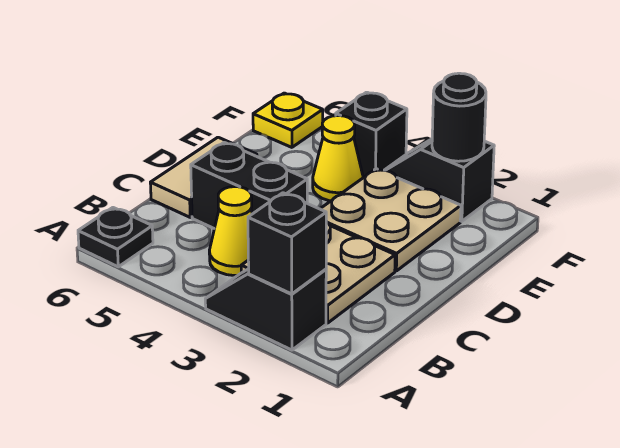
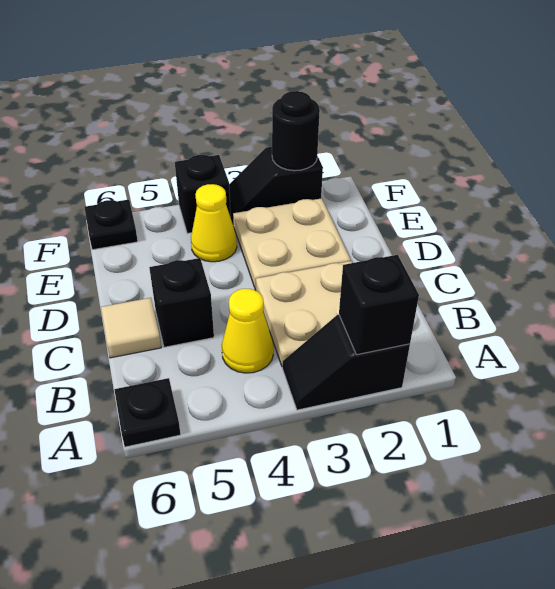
black 1x2 brick [191,142,307,229] -> black 1x1 brick [149,258,214,347]
tan 1x2 tile [150,137,257,217] -> tan 1x1 tile [101,298,161,358]
yellow 1x1 plate [253,93,323,147] -> black 1x1 plate [84,200,138,250]

